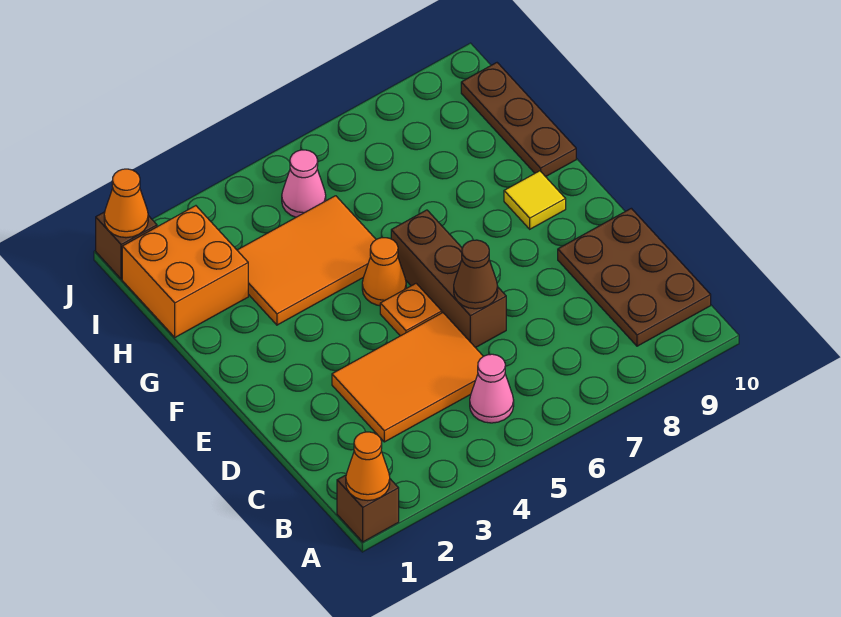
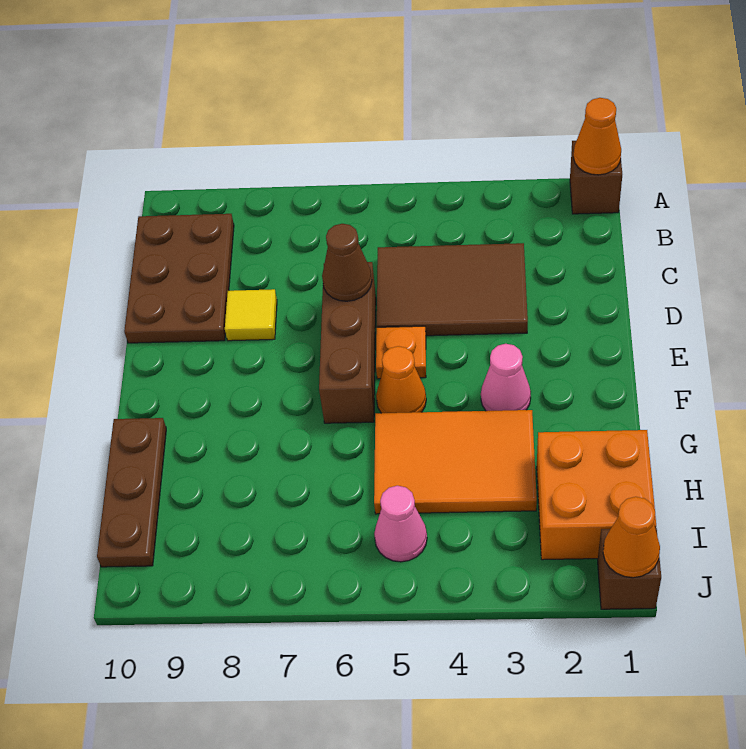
pink 1x1 cone [470,354,514,423] -> pink 1x1 cone moved to [481,344,531,411]
orange 2x3 tile [332,313,483,442] -> brown 2x3 tile [377,243,528,336]
yellow 1x1 tile [504,171,566,229] -> yellow 1x1 tile moved to [225,289,277,341]

